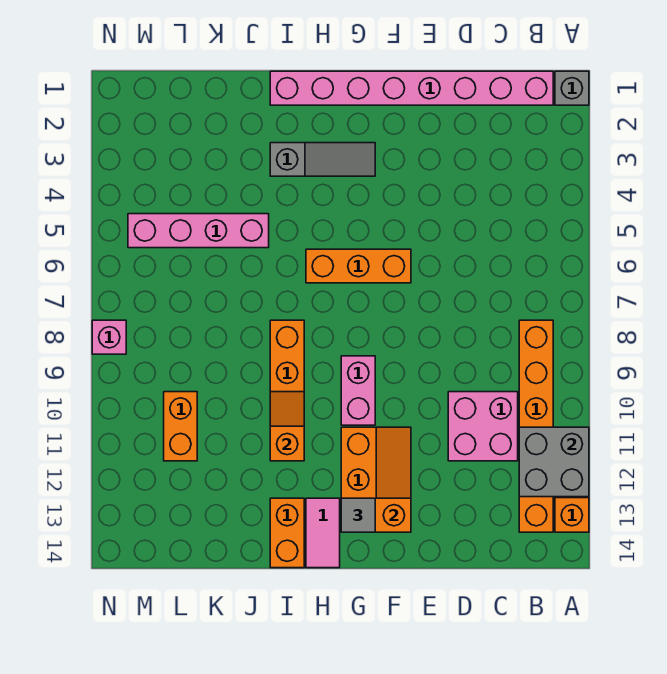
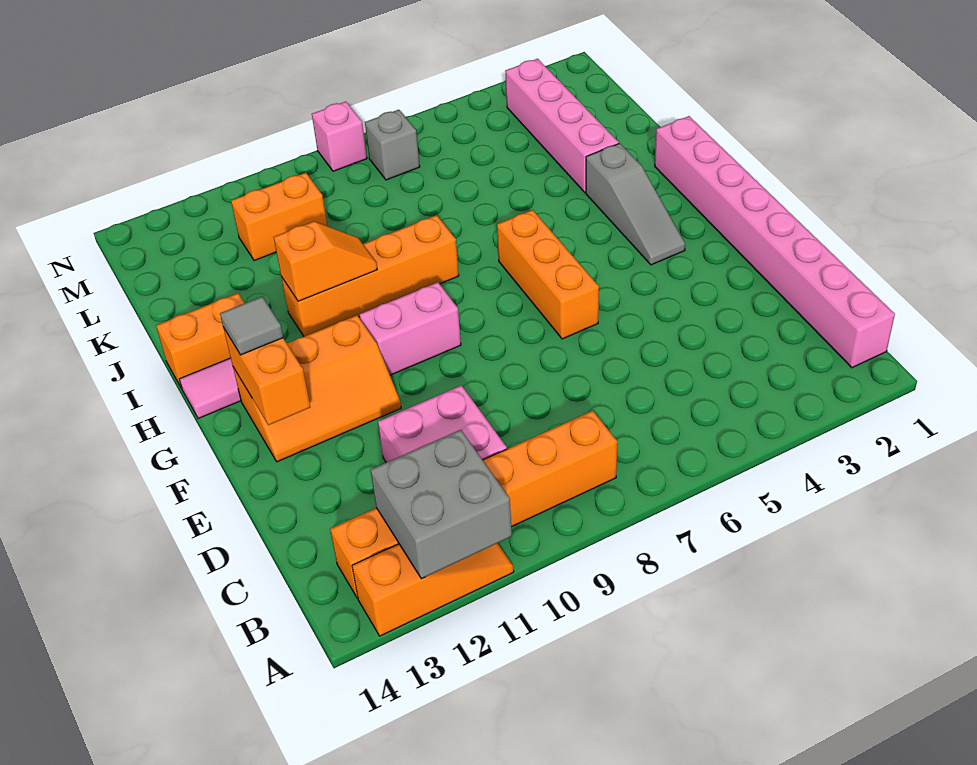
grey 1x1 brick [555,71,589,105] -> grey 1x1 brick moved to [365,110,420,180]
pink 1x4 brick [128,214,269,248] -> pink 1x4 brick moved to [505,59,619,193]

